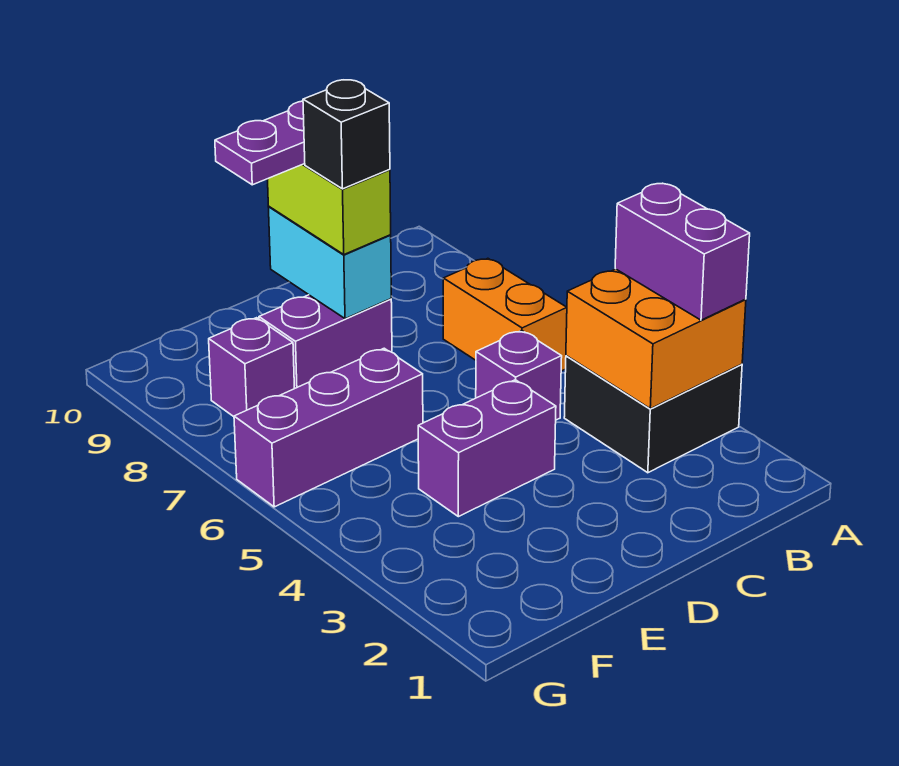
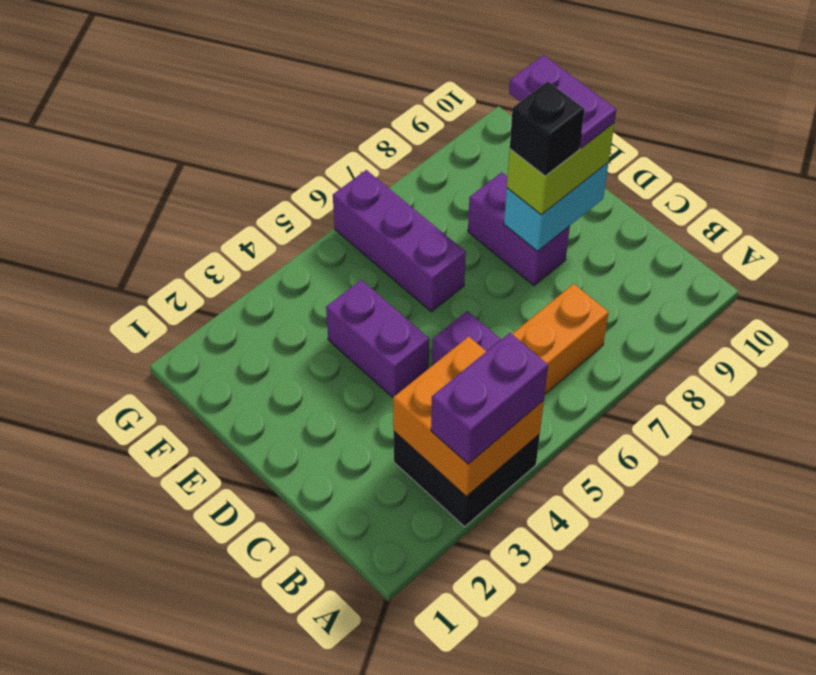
purple 1x1 brick [209,318,295,417] -> none

